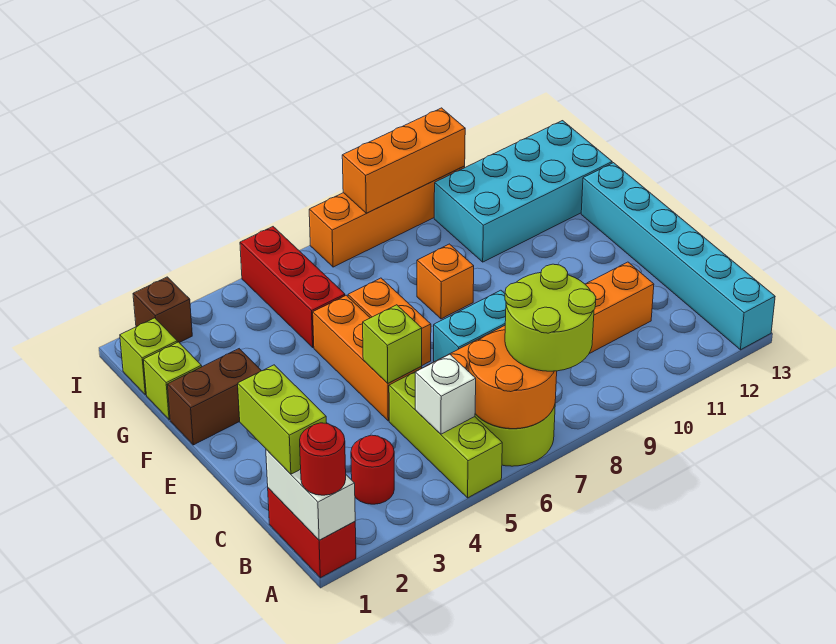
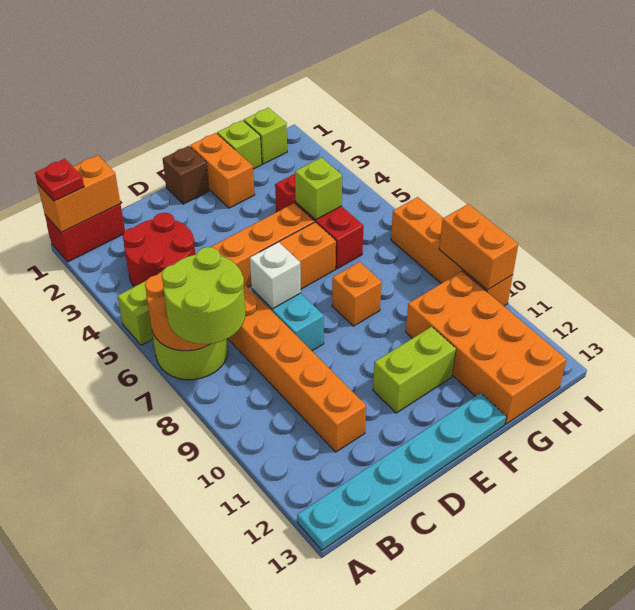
white 1x2 brick [266,449,355,540] -> orange 1x2 brick [38,155,120,233]
red 1x1 round brick [300,423,346,495] -> red 1x1 plate [35,159,84,201]
cyan 1x6 brick [581,163,775,350] -> cyan 1x6 plate [297,393,506,550]
lime 1x2 brick [238,365,327,474] -> lime 1x2 brick moved to [373,327,456,413]
red 1x1 round brick [351,435,394,504] -> red 2x2 round brick [123,213,195,287]
white 1x1 brick [415,354,476,434] -> white 1x1 brick moved to [250,242,301,309]
lime 1x1 brick [363,305,422,383] -> lime 1x1 brick moved to [295,158,342,220]
brown 1x2 brick [167,349,261,445] -> orange 1x2 brick [190,133,255,208]
red 1x3 brick [240,227,345,347] -> red 1x3 brick turned to [275,174,364,269]
cyan 2x4 brick [434,121,612,262] -> orange 2x4 brick [406,271,567,424]
brown 1x1 brick [133,277,192,343] -> brown 1x1 brick moved to [163,146,209,204]
orange 1x3 brick [342,108,465,213] -> orange 1x2 brick [439,204,518,290]

